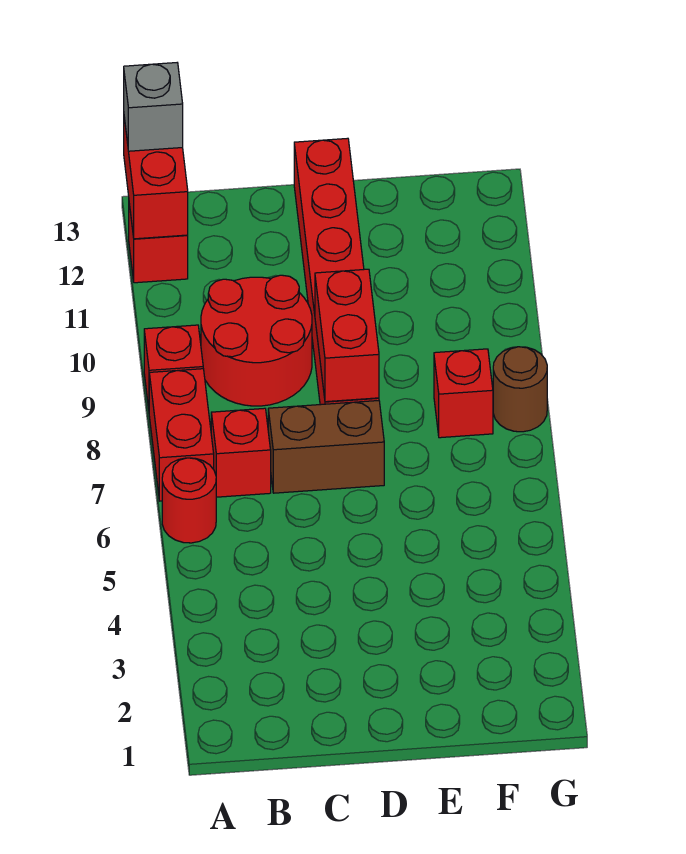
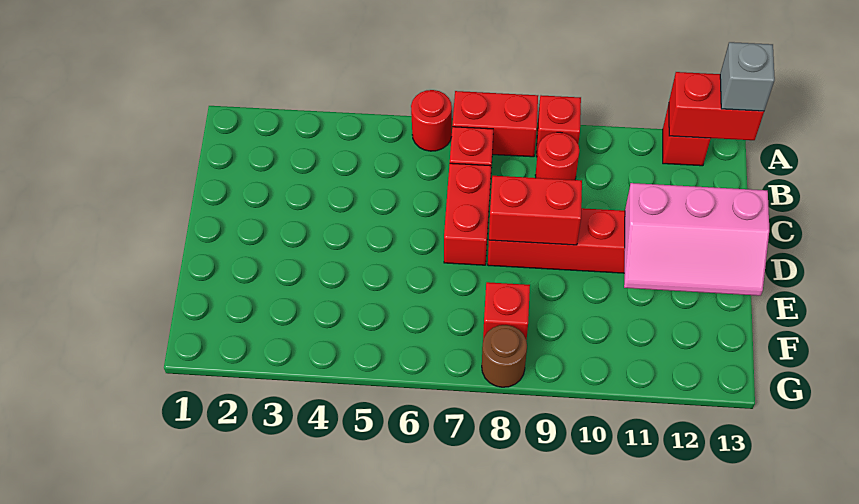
red 2x2 round brick [201,275,312,406] -> red 1x1 round brick [535,132,579,180]
brown 1x2 brick [268,401,384,493] -> red 1x2 brick [444,163,491,265]
none -> pink 2x3 slope [624,183,769,296]

